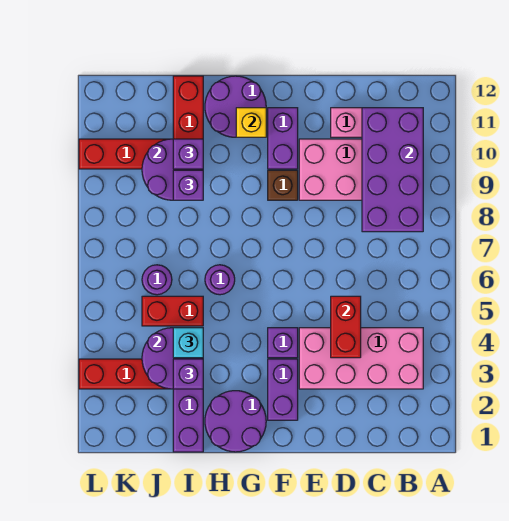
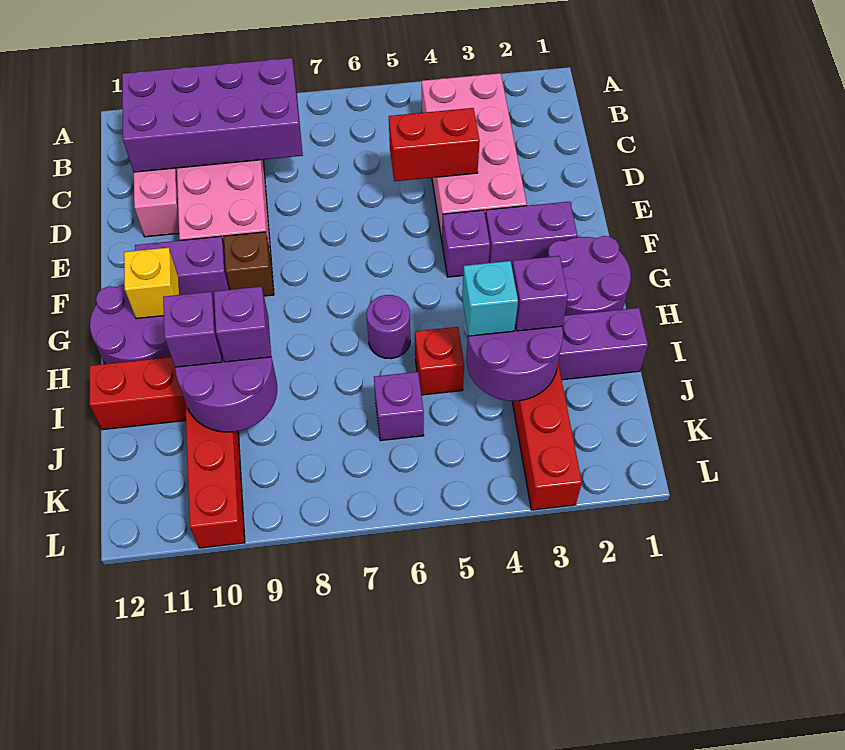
red 1x2 brick [142,296,203,326] -> red 1x1 brick [415,327,464,395]
purple 1x1 round brick [142,265,172,295] -> purple 1x1 brick [374,372,424,441]

